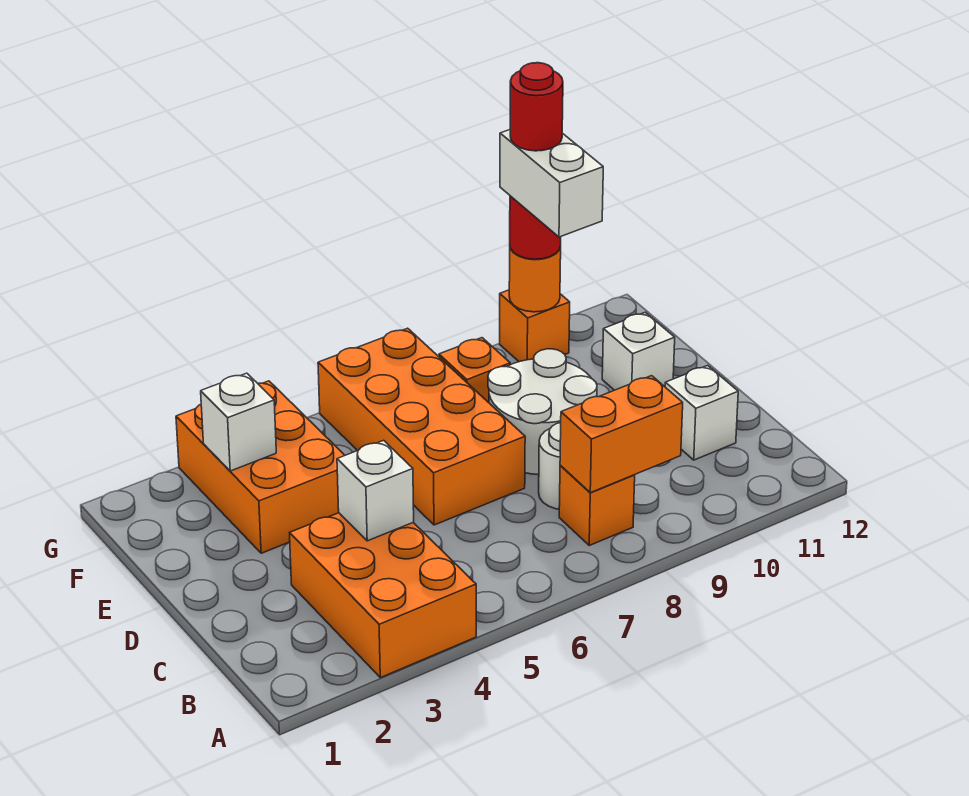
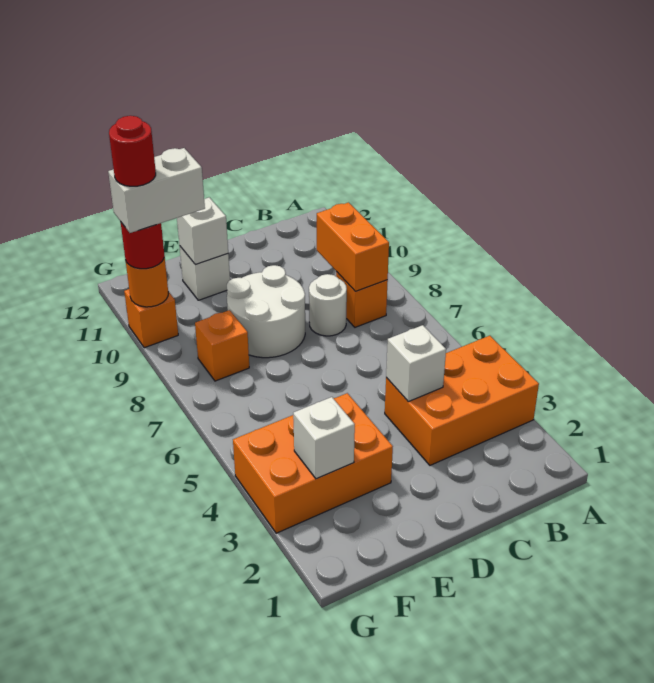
white 1x1 brick [665,365,738,460] -> white 1x1 brick moved to [177,197,228,265]
orange 2x4 brick [318,328,525,525] -> none

